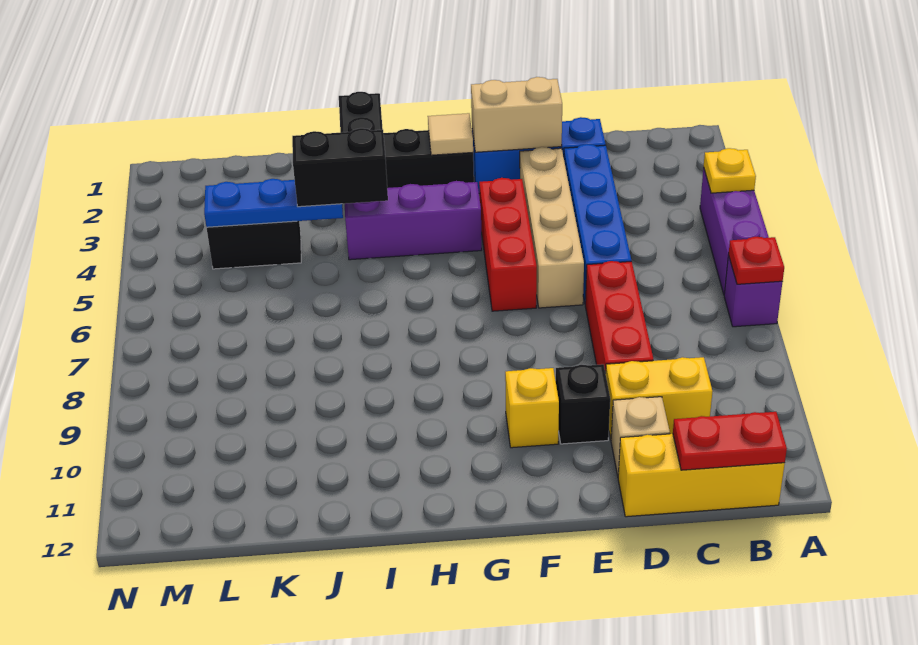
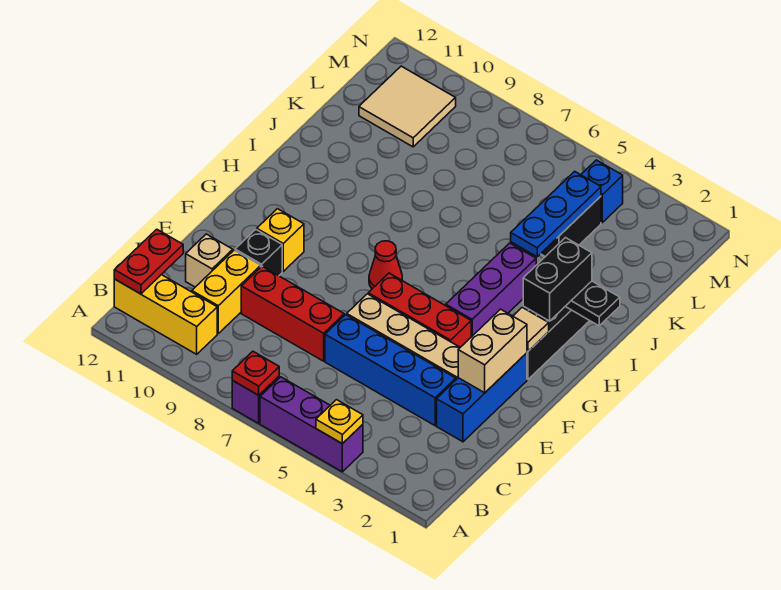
yellow 1x3 brick [618,434,785,517] -> yellow 1x3 brick turned to [114,275,217,354]
none -> red 1x1 cone [369,241,402,289]
black 1x2 brick [292,128,388,207] -> black 1x2 brick moved to [523,238,592,321]
none -> tan 2x2 tile [359,66,456,147]
none -> blue 1x1 brick [581,160,623,223]

